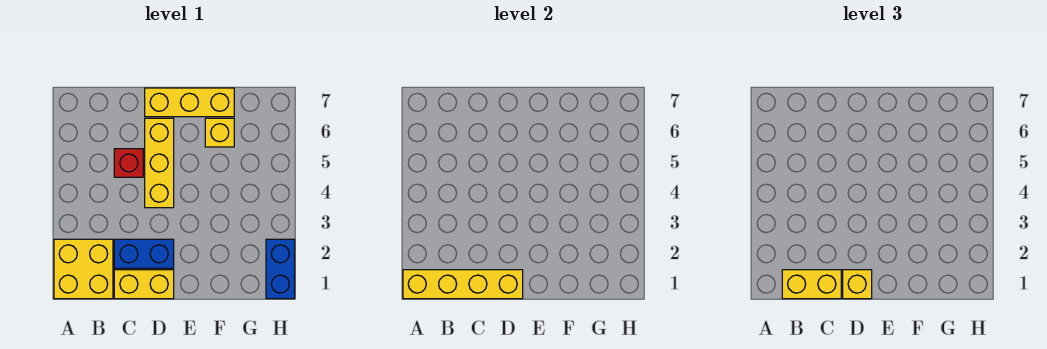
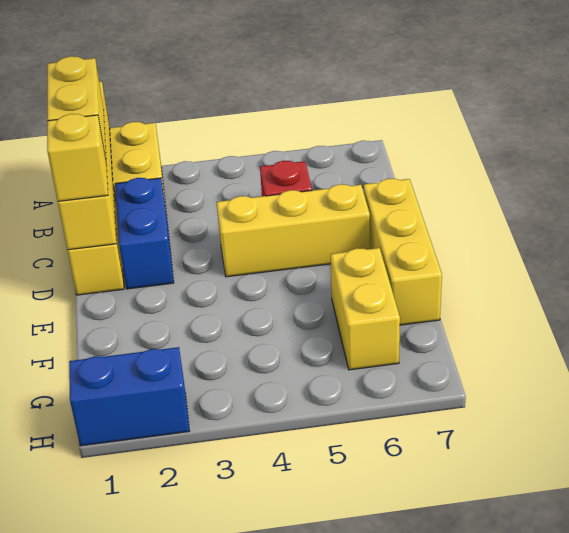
yellow 1x1 brick [205,118,234,147] -> yellow 1x2 brick [331,248,400,370]

